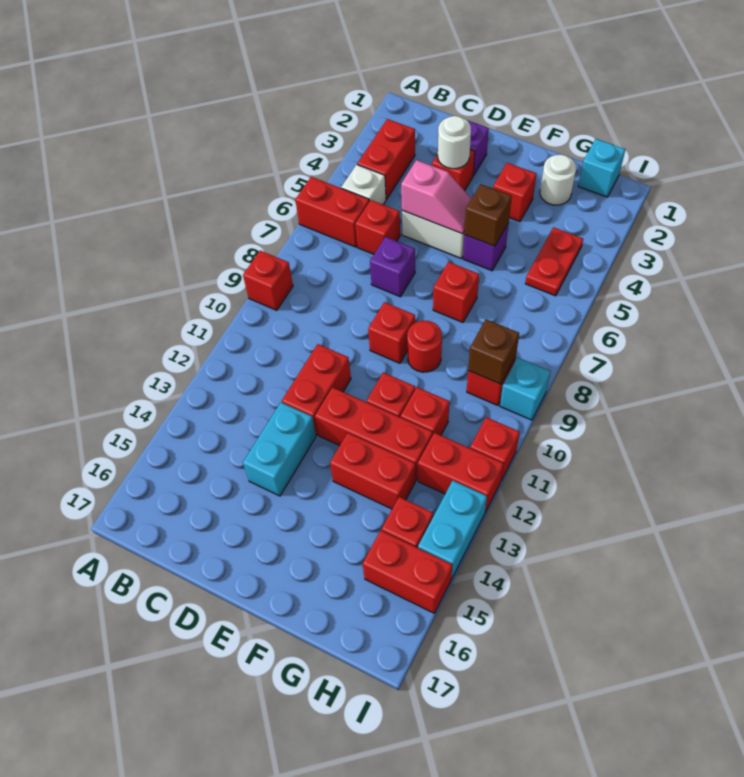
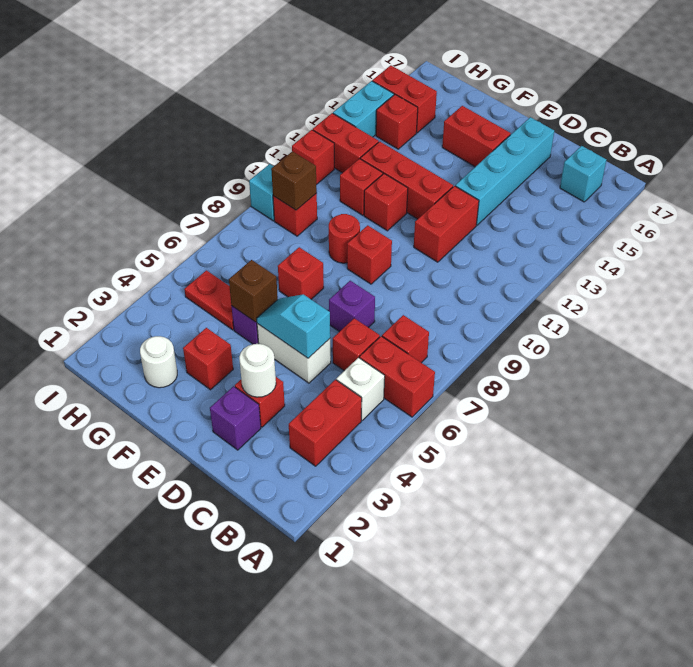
red 1x1 brick [243,251,293,310] -> red 1x1 brick moved to [382,315,429,363]
pink 1x2 slope [401,160,471,234] -> cyan 1x2 slope [257,294,330,358]
cyan 1x2 brick [243,403,316,496] -> cyan 1x4 brick [455,117,554,225]
red 1x2 brick [330,433,415,509] -> red 1x2 brick moved to [442,106,511,167]
cyan 1x1 brick [578,139,625,197] -> cyan 1x1 brick moved to [560,146,606,202]
red 1x2 plate [525,227,583,296] -> red 1x2 plate turned to [184,270,234,330]

